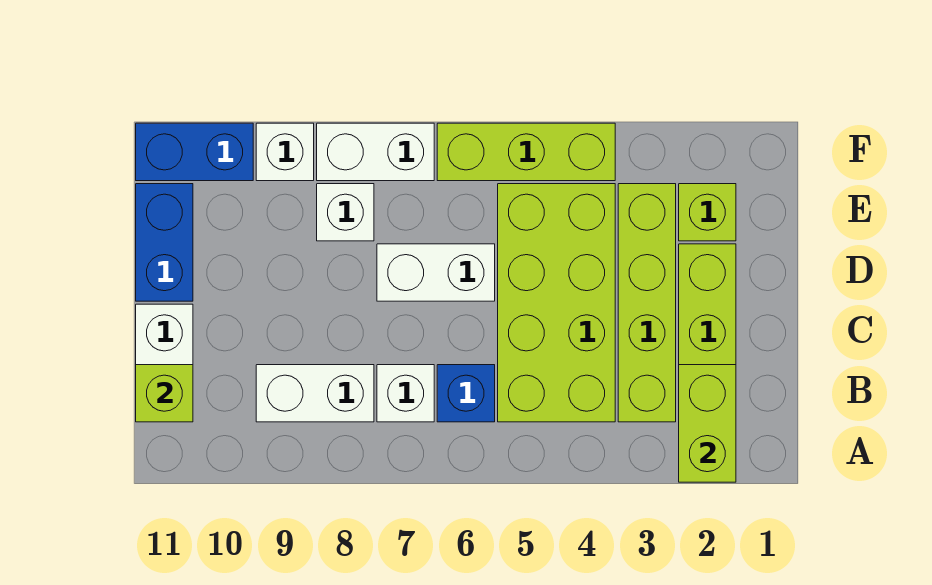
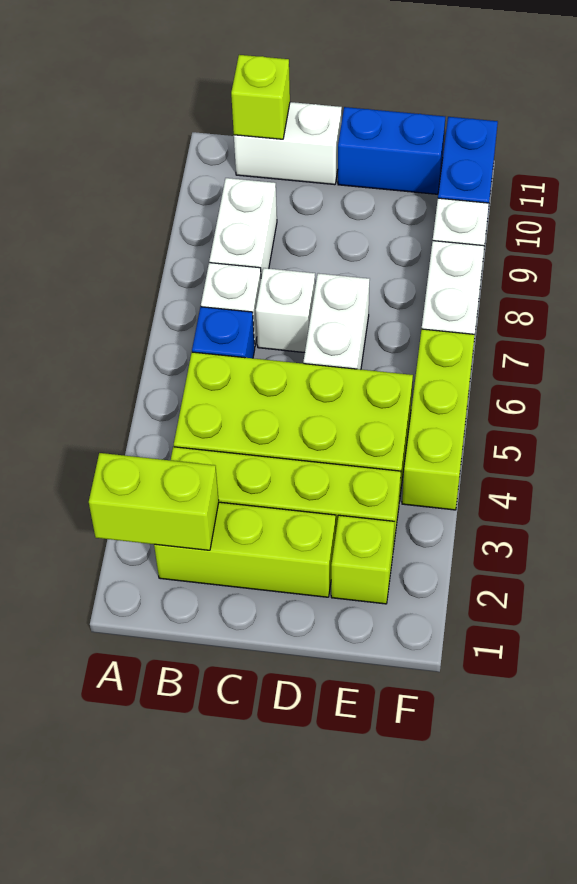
white 1x1 brick [317,184,374,241] -> white 1x1 brick moved to [256,268,315,353]

